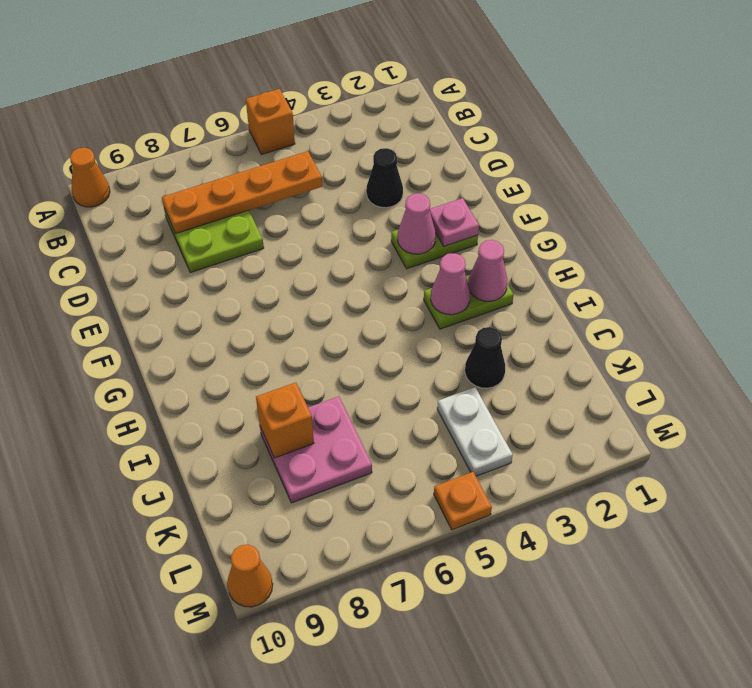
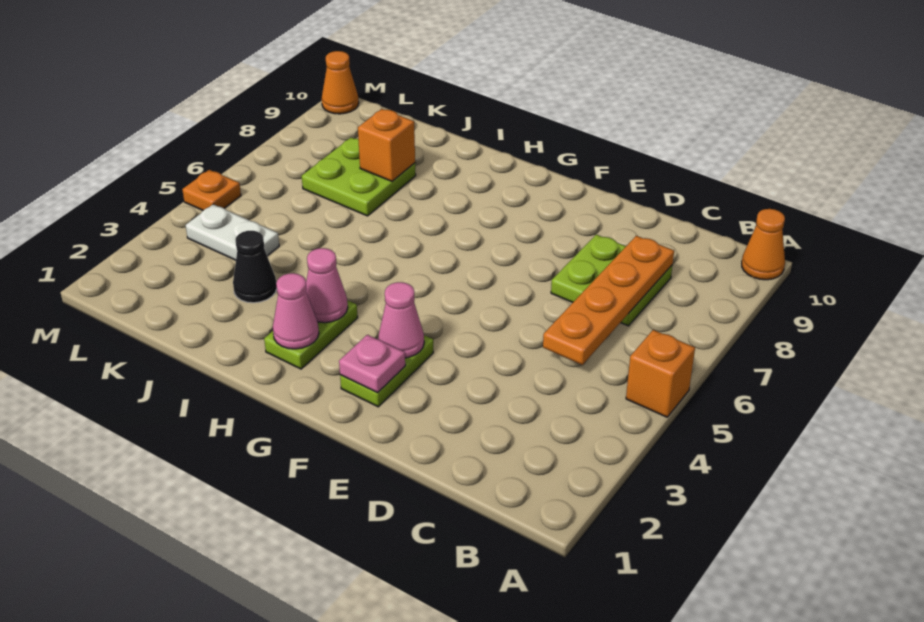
black 1x1 cone [366,148,403,208] -> none
pink 2x2 plate [260,396,372,503] -> lime 2x2 plate [302,138,416,216]

